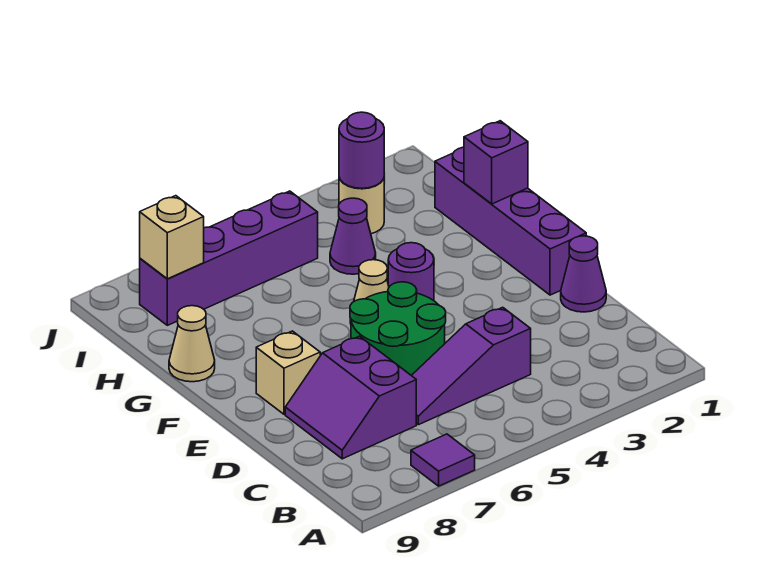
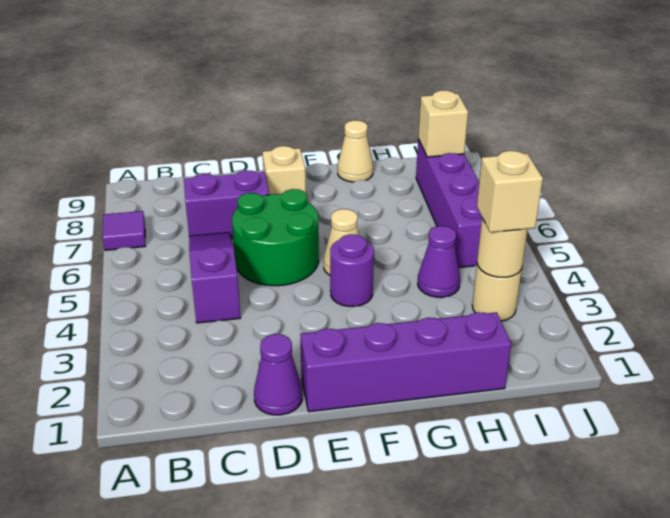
purple 1x1 brick [464,121,528,204] -> none
purple 1x1 round brick [339,112,384,188] -> tan 1x1 round brick [477,218,528,277]
none -> tan 1x1 brick [477,151,543,233]

